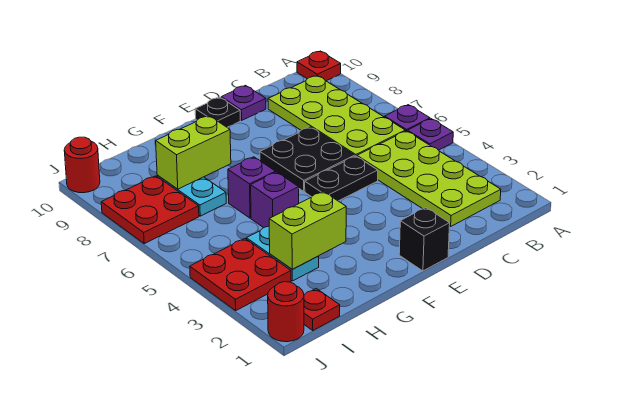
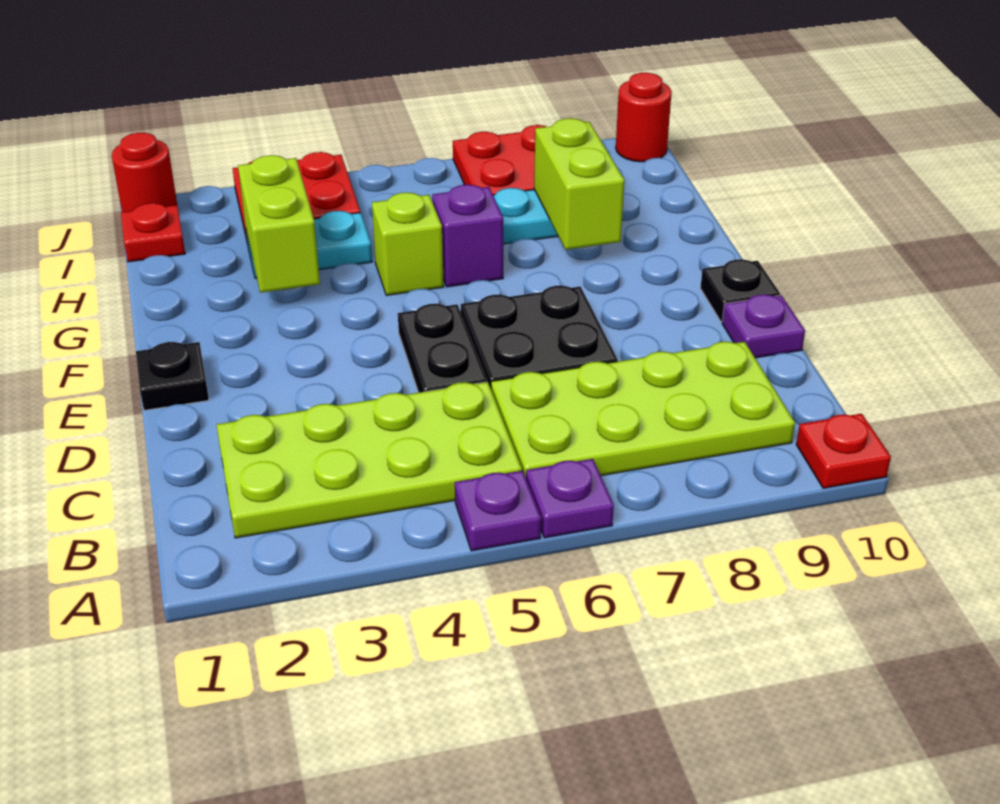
black 1x1 brick [399,208,450,271] -> black 1x1 plate [136,342,209,410]
purple 1x1 brick [251,172,299,228] -> lime 1x1 brick [372,193,444,295]

